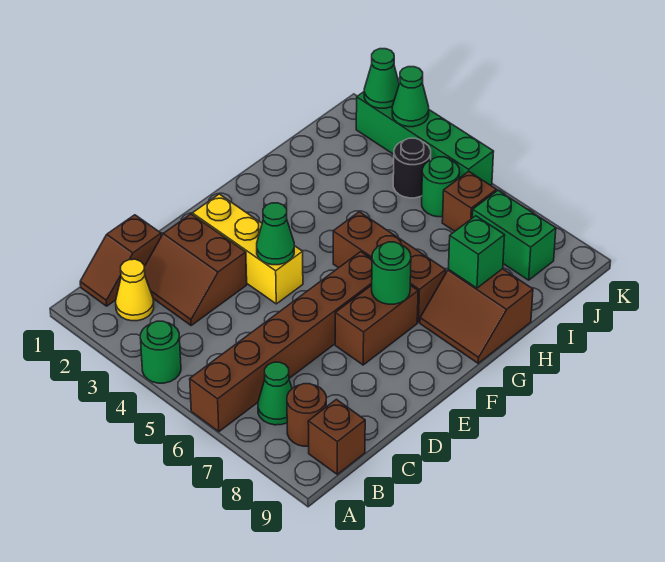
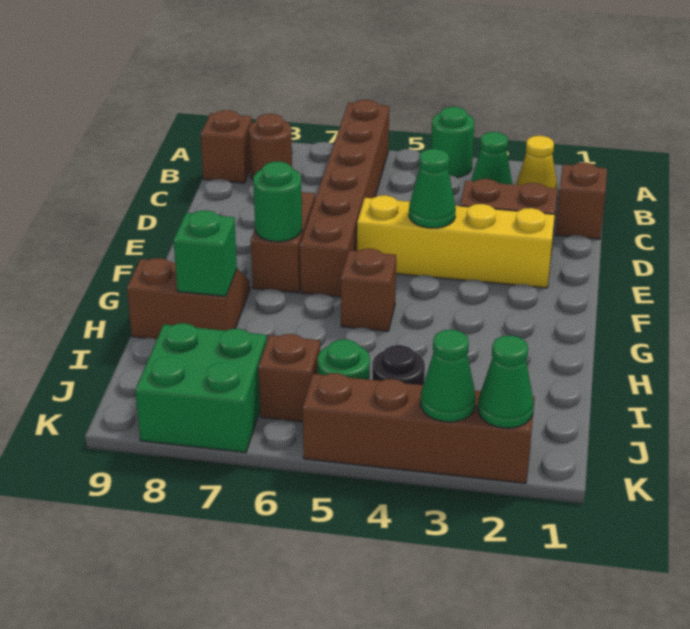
green 1x1 cone [258,362,292,425] -> green 1x1 cone moved to [471,132,512,184]
yellow 1x3 brick [192,194,303,304] -> yellow 1x4 brick [357,195,555,288]
brown 1x3 brick [333,212,446,322] -> brown 1x1 brick [341,249,396,331]
green 1x2 brick [472,190,556,280] -> green 2x2 brick [135,323,267,452]
green 1x4 brick [356,92,494,185] -> brown 1x4 brick [303,373,535,483]

